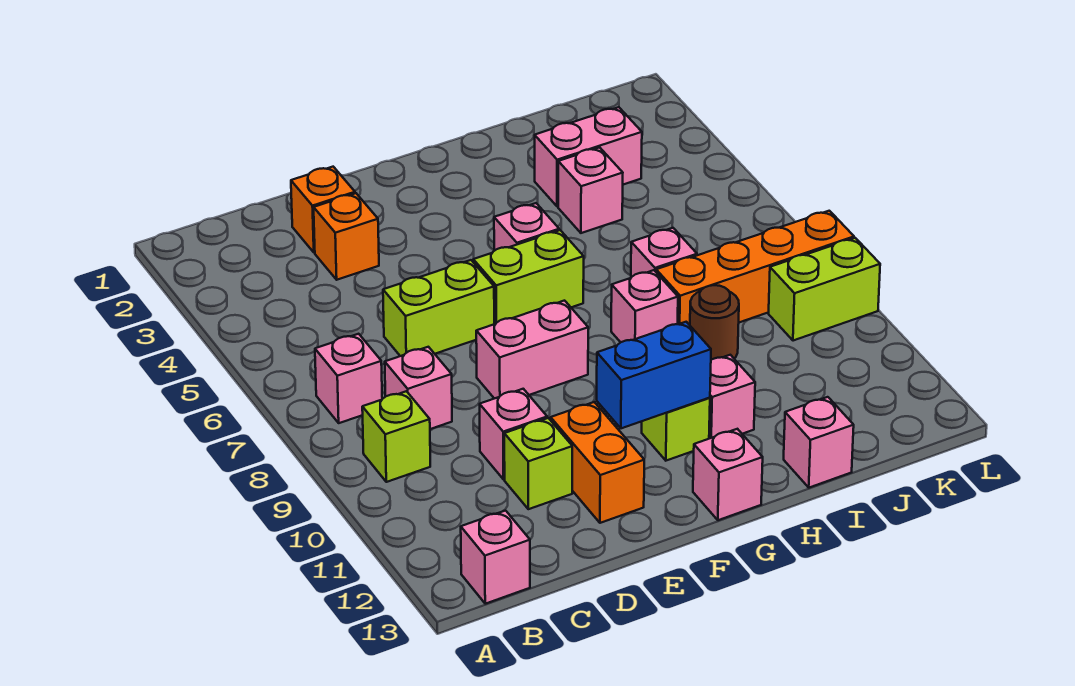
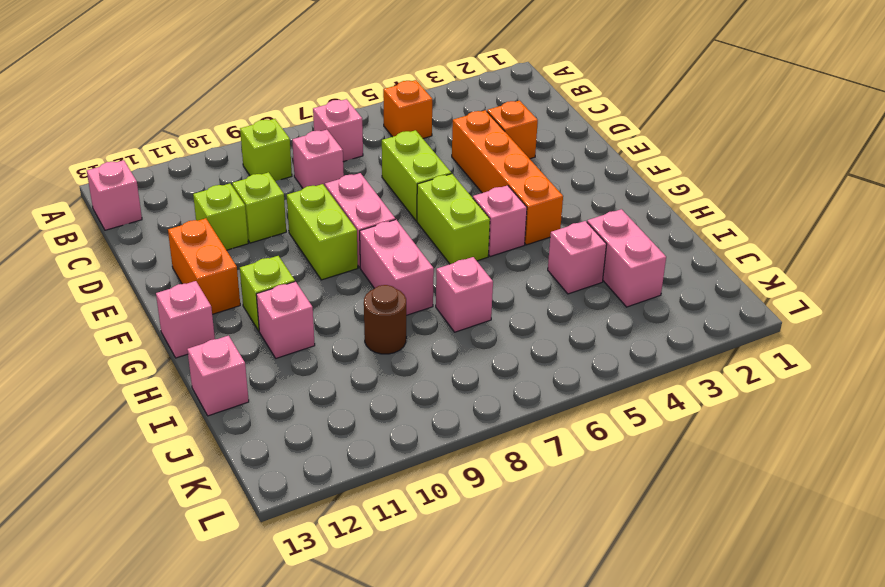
orange 1x1 brick [291,167,355,253] -> orange 1x1 brick moved to [383,80,432,139]
pink 1x1 brick [480,389,547,479] -> lime 1x1 brick [232,172,286,243]
orange 1x2 brick [551,402,644,523] -> orange 1x2 brick turned to [168,218,240,314]
blue 1x2 brick [597,322,711,428] -> none
pink 1x1 brick [611,270,678,342] -> pink 1x2 brick [360,220,434,315]
orange 1x4 brick [656,211,854,325] -> orange 1x4 brick moved to [452,110,563,245]
lime 1x2 brick [769,238,880,341] -> lime 1x2 brick moved to [287,184,358,280]

